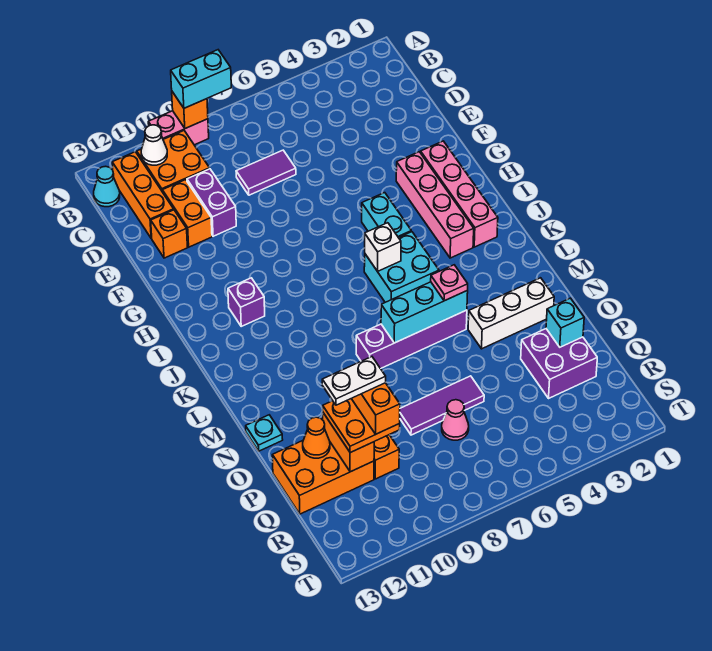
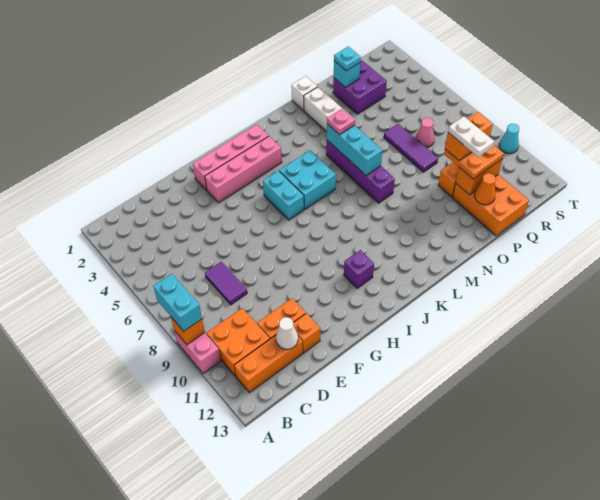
white 1x1 cone [141,125,167,165] -> white 1x1 cone moved to [276,317,298,349]
cyan 1x1 cone [94,166,120,207] -> cyan 1x1 cone moved to [499,124,519,154]
purple 1x2 brick [187,169,236,236] -> none
cyan 1x2 brick [362,193,411,238] -> cyan 1x2 brick turned to [263,171,304,220]
white 1x1 brick [365,223,401,271] -> white 1x1 brick moved to [292,76,317,110]
cyan 1x1 plate [246,415,283,451] -> cyan 1x1 plate moved to [334,46,361,71]

